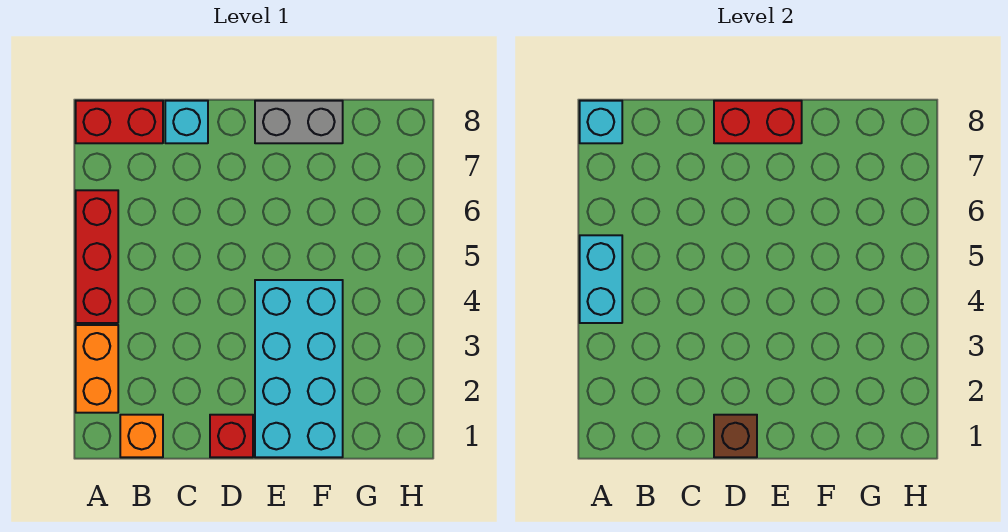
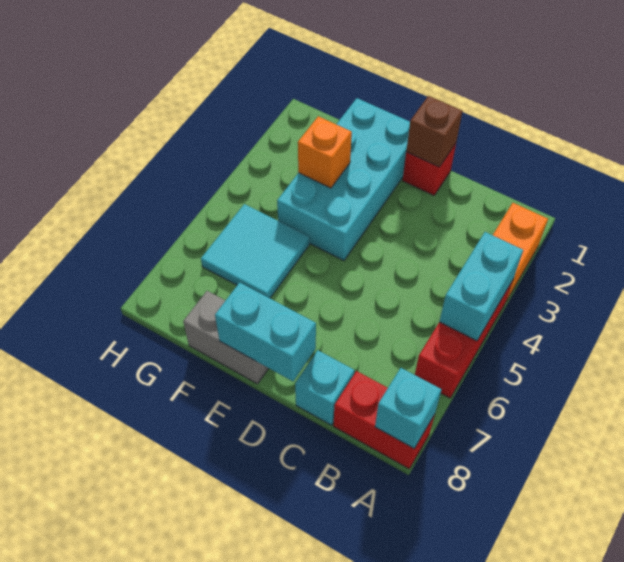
orange 1x1 brick [120,415,163,457] -> orange 1x1 brick moved to [298,116,352,188]
red 1x2 brick [714,101,802,143] -> cyan 1x2 brick [215,283,316,381]
none -> cyan 2x2 tile [201,204,309,298]

